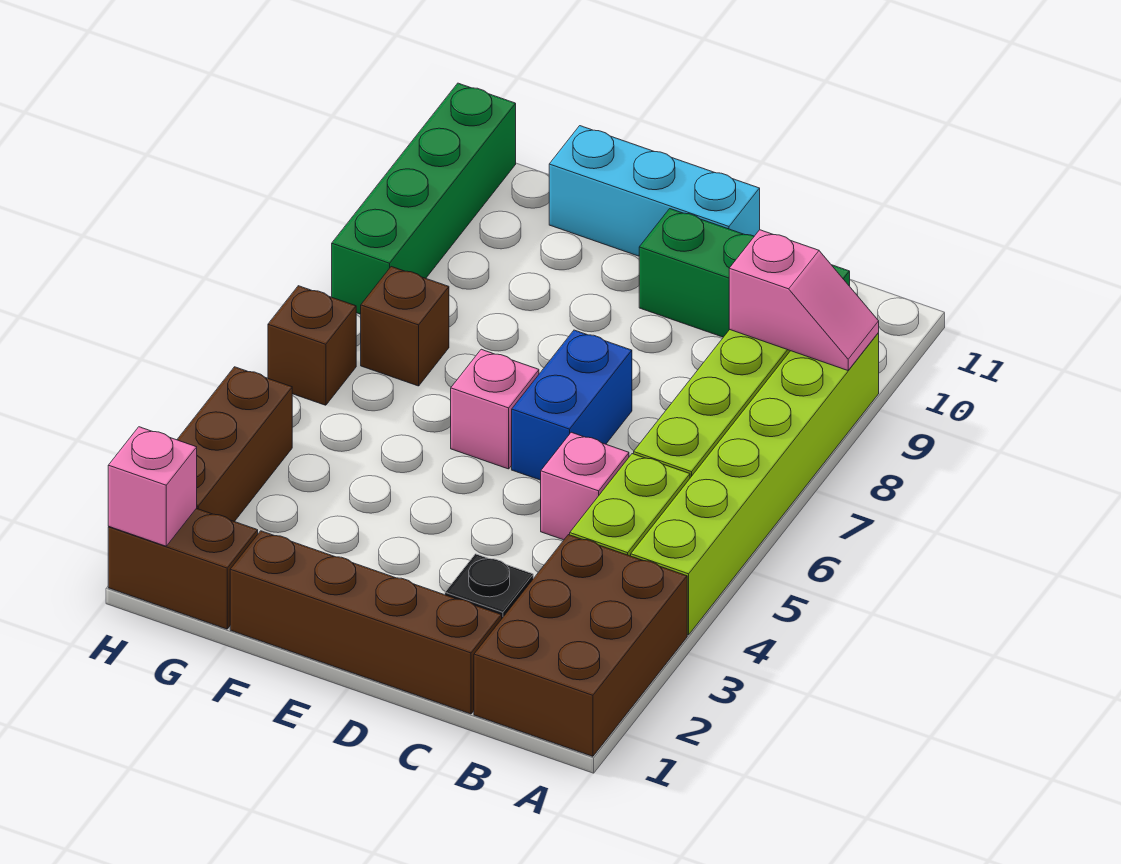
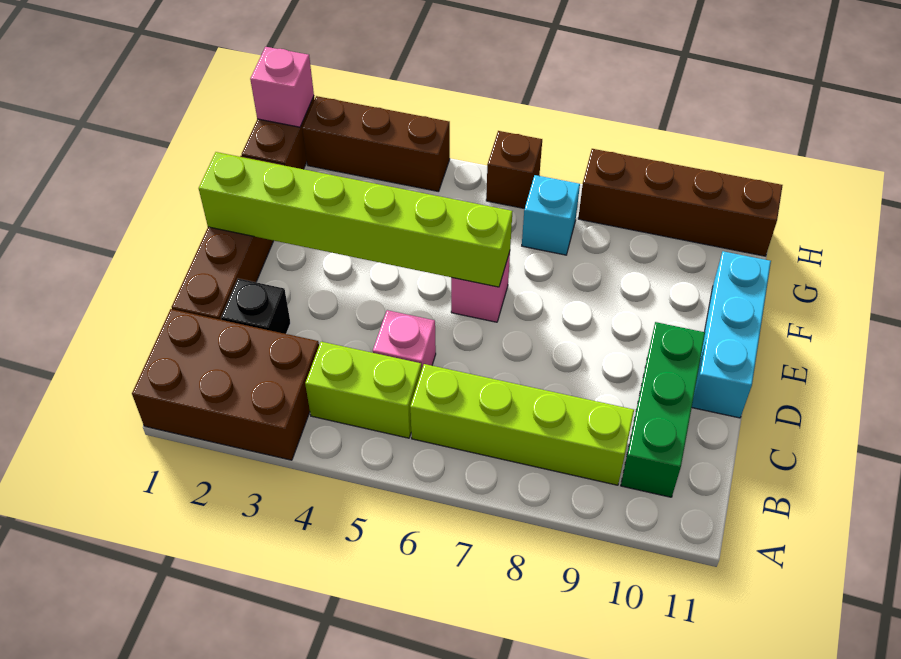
lime 1x6 brick [631,333,879,635] -> lime 1x6 brick moved to [199,152,512,287]
pink 1x2 slope [729,230,879,370] -> none
blue 1x2 brick [512,330,632,480] -> none
brown 1x1 brick [361,267,449,386] -> cyan 1x1 brick [522,175,580,255]
green 1x4 brick [332,83,516,314] -> brown 1x4 brick [578,149,783,256]

